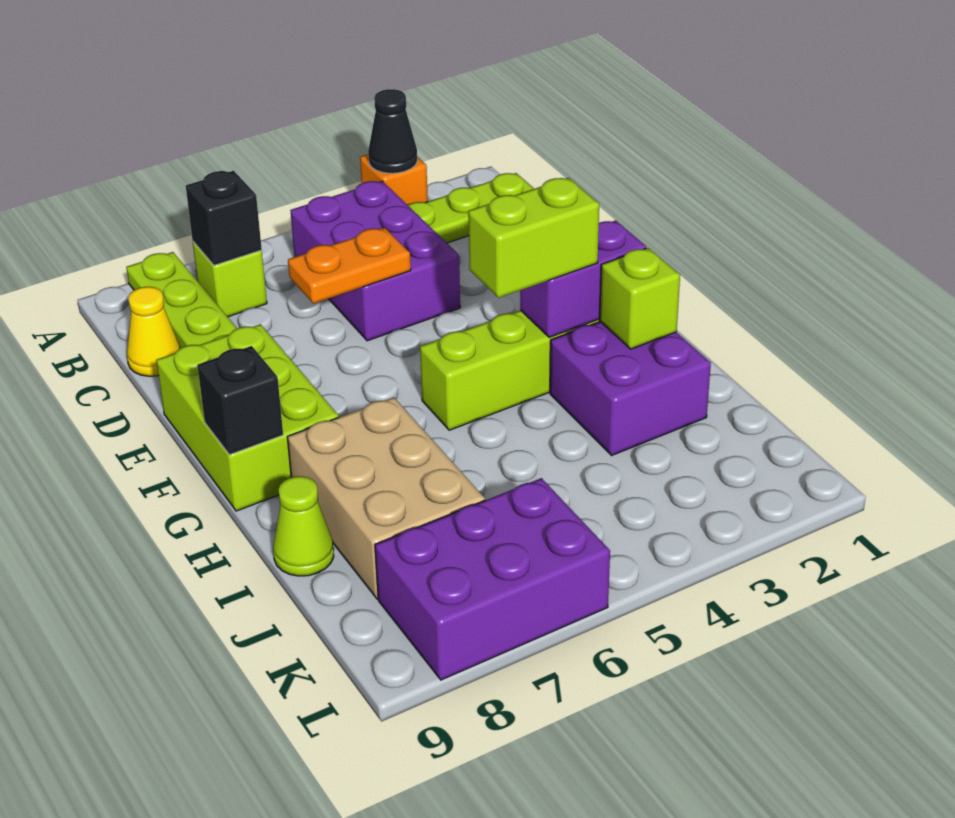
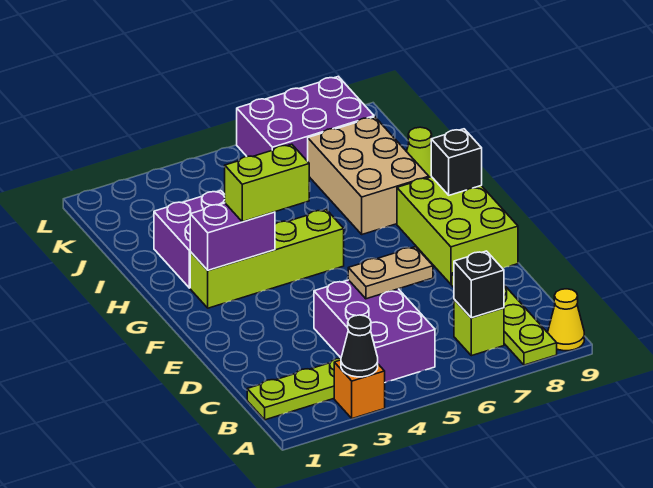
yellow 1x1 cone [127,287,180,376] -> yellow 1x1 cone moved to [548,289,584,351]
orange 1x2 plate [288,228,411,304] -> tan 1x2 plate [348,247,433,299]
lime 1x1 brick [600,248,680,349] -> none

